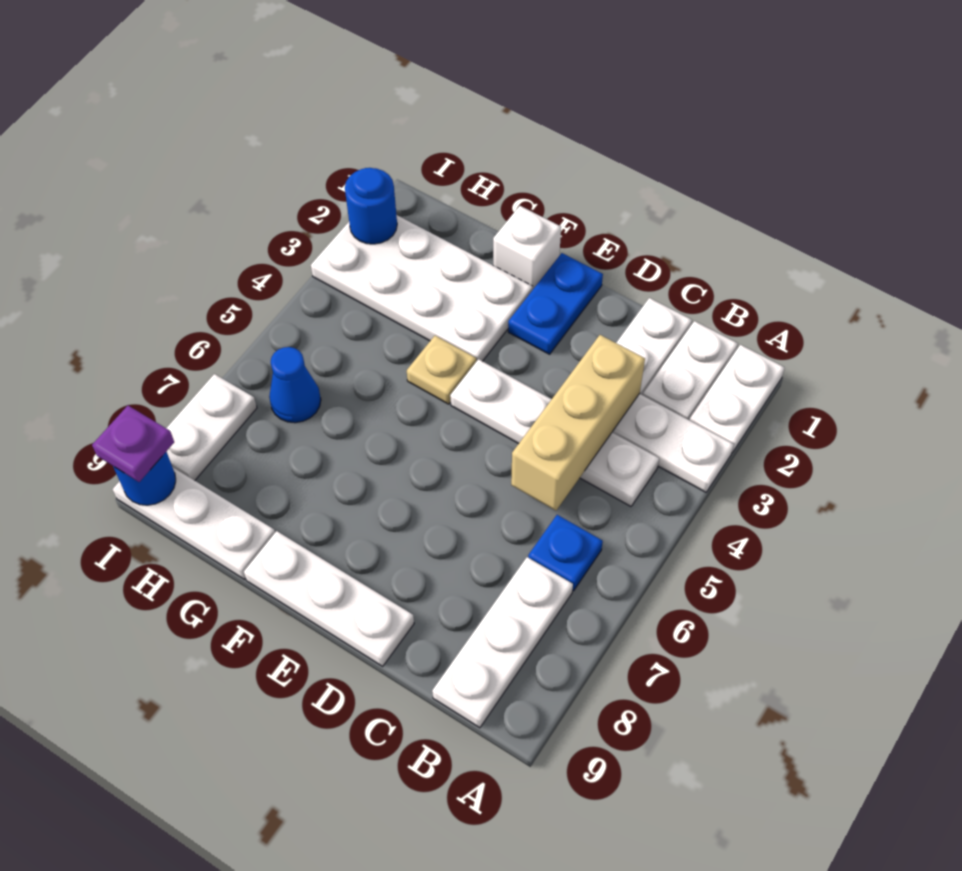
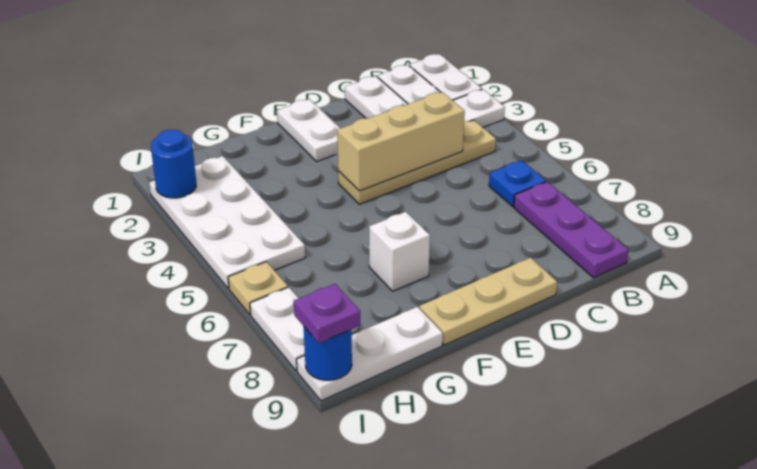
white 1x4 plate [450,359,659,506] -> tan 1x4 plate [338,120,496,204]
white 1x3 plate [432,557,573,728] -> purple 1x3 plate [514,182,628,278]
tan 1x3 brick [511,335,645,510] -> tan 1x3 brick turned to [337,92,465,191]
white 1x3 plate [244,531,414,666] -> tan 1x3 plate [419,258,557,345]
blue 1x2 plate [508,253,603,354] -> white 1x2 plate [277,99,340,162]
white 1x1 brick [493,206,561,289] -> white 1x1 brick moved to [369,212,430,291]
white 2x4 plate [311,215,533,361] -> white 2x4 plate turned to [149,156,305,289]
tan 1x1 plate [407,336,476,404] -> tan 1x1 plate moved to [228,262,288,315]
blue 1x1 cone [269,347,321,423] -> none

